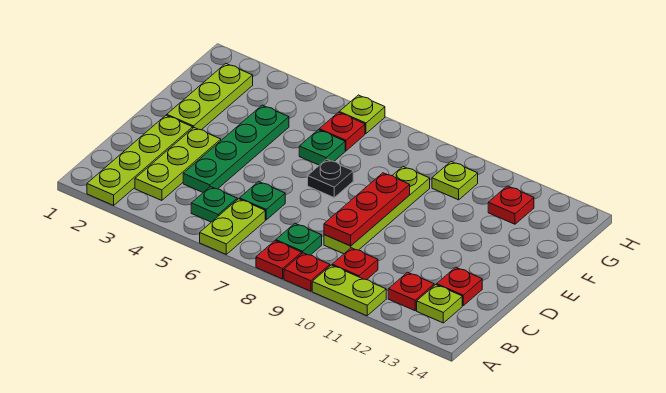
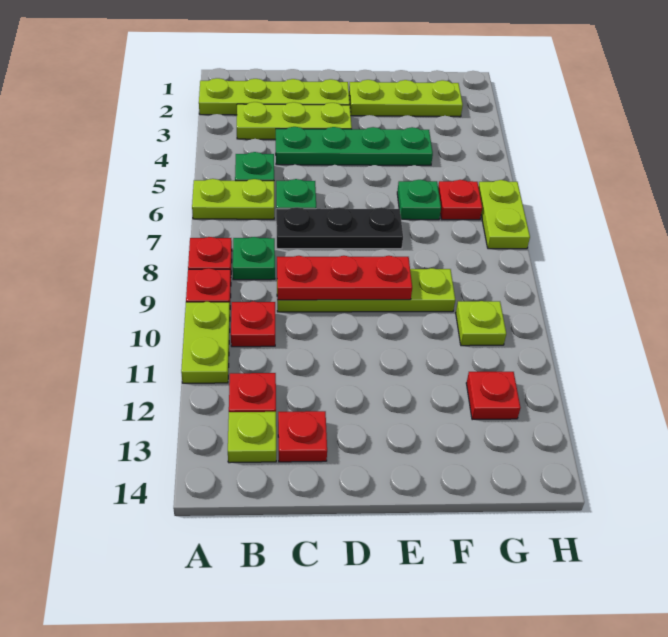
black 1x1 plate [308,159,353,197] -> black 1x3 plate [276,207,403,249]
lime 1x1 plate [339,95,385,133] -> lime 1x2 plate [478,180,530,249]

